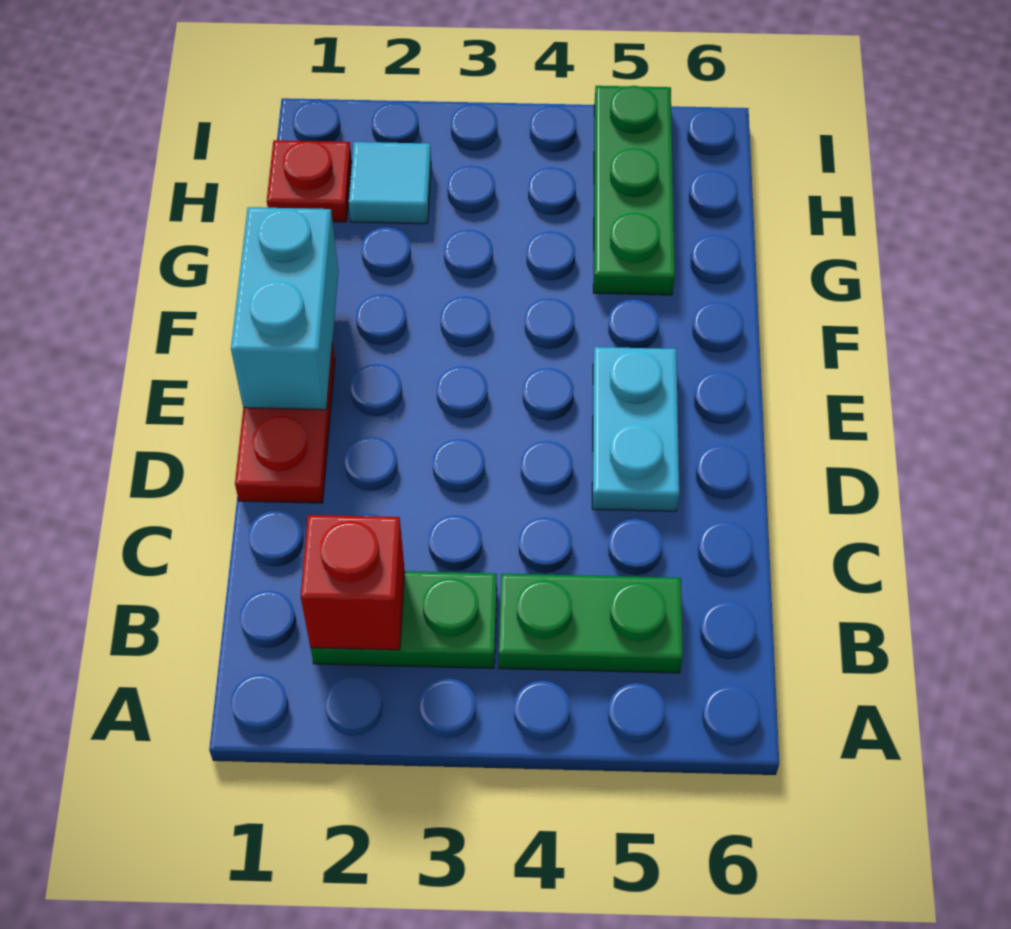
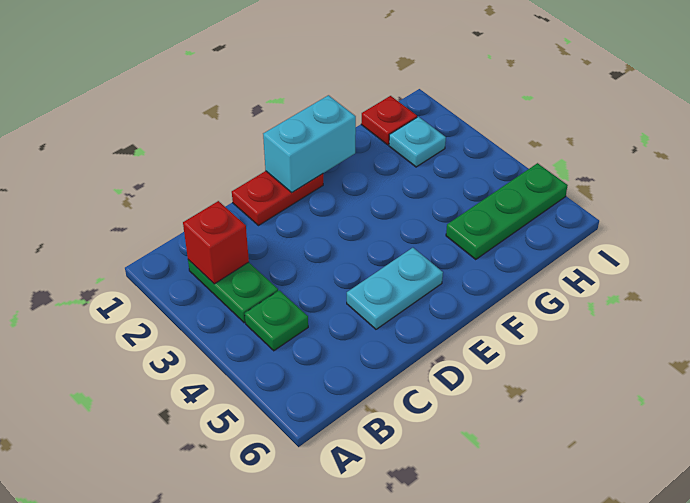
green 1x2 plate [499,574,683,673] -> green 1x1 plate [245,290,308,351]
cyan 1x1 tile [349,142,431,224] -> cyan 1x1 plate [389,117,446,167]

